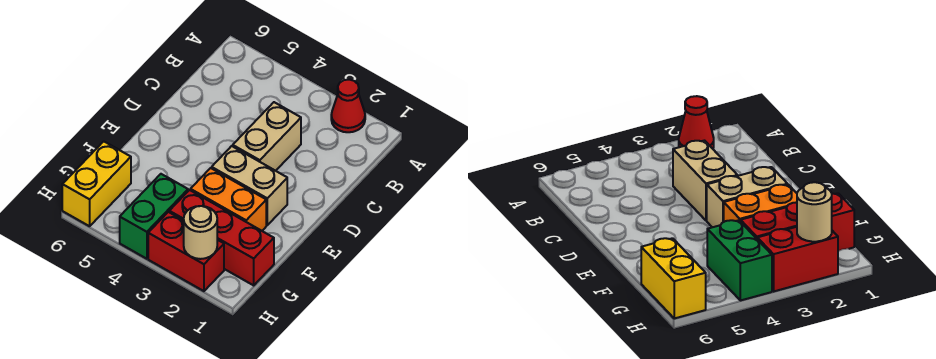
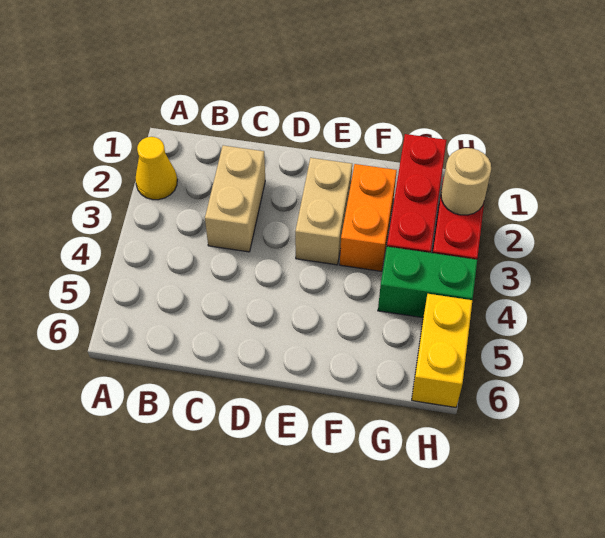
red 1x1 cone [331,80,365,132] -> yellow 1x1 cone [135,137,177,200]
tan 1x2 brick [233,102,301,171] -> tan 1x2 brick turned to [205,145,265,252]
yellow 1x2 brick [62,141,131,226] -> yellow 1x2 brick turned to [412,294,472,407]

